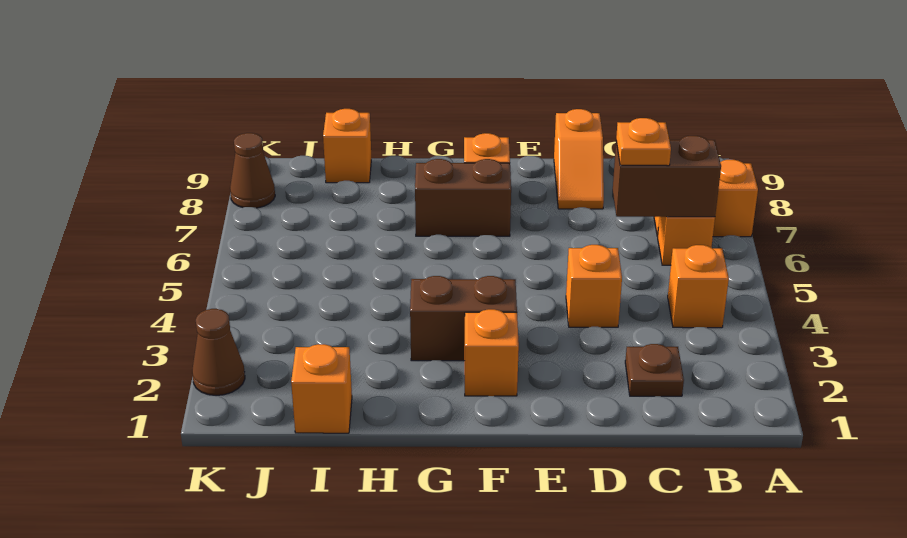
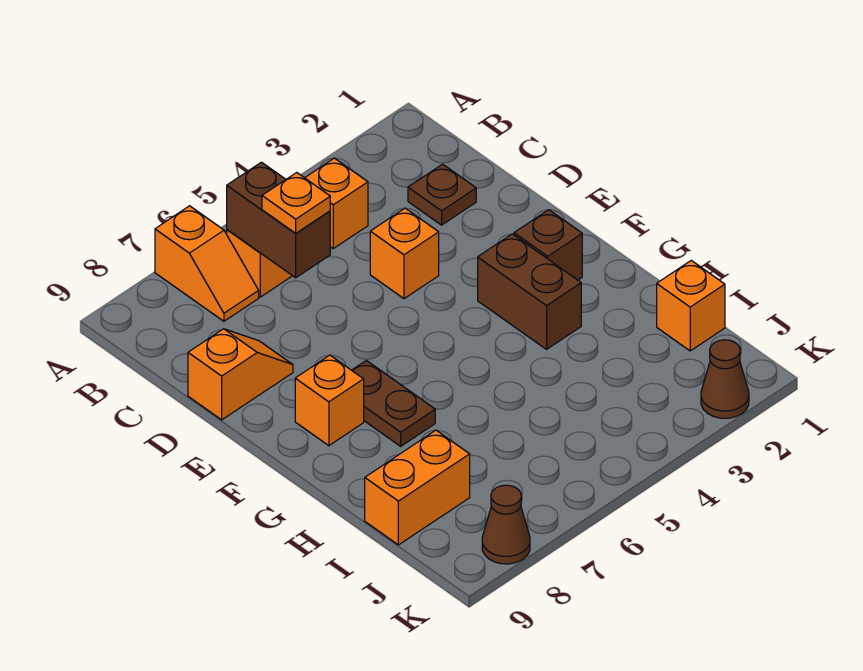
orange 1x1 brick [465,309,519,396] -> brown 1x1 brick [514,210,582,280]
brown 1x2 brick [415,159,511,236] -> brown 1x2 plate [352,361,435,446]
orange 1x1 brick [323,109,371,183] -> orange 1x2 brick [365,430,470,545]

